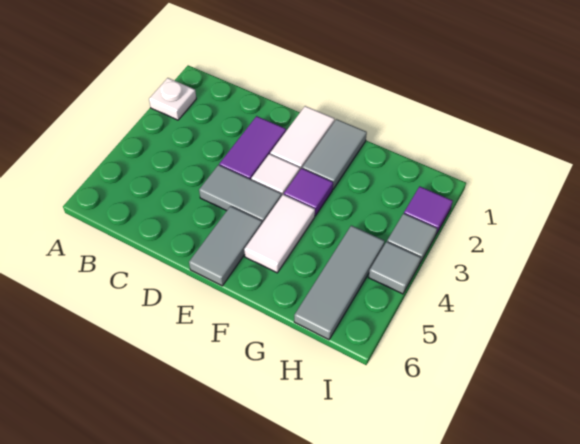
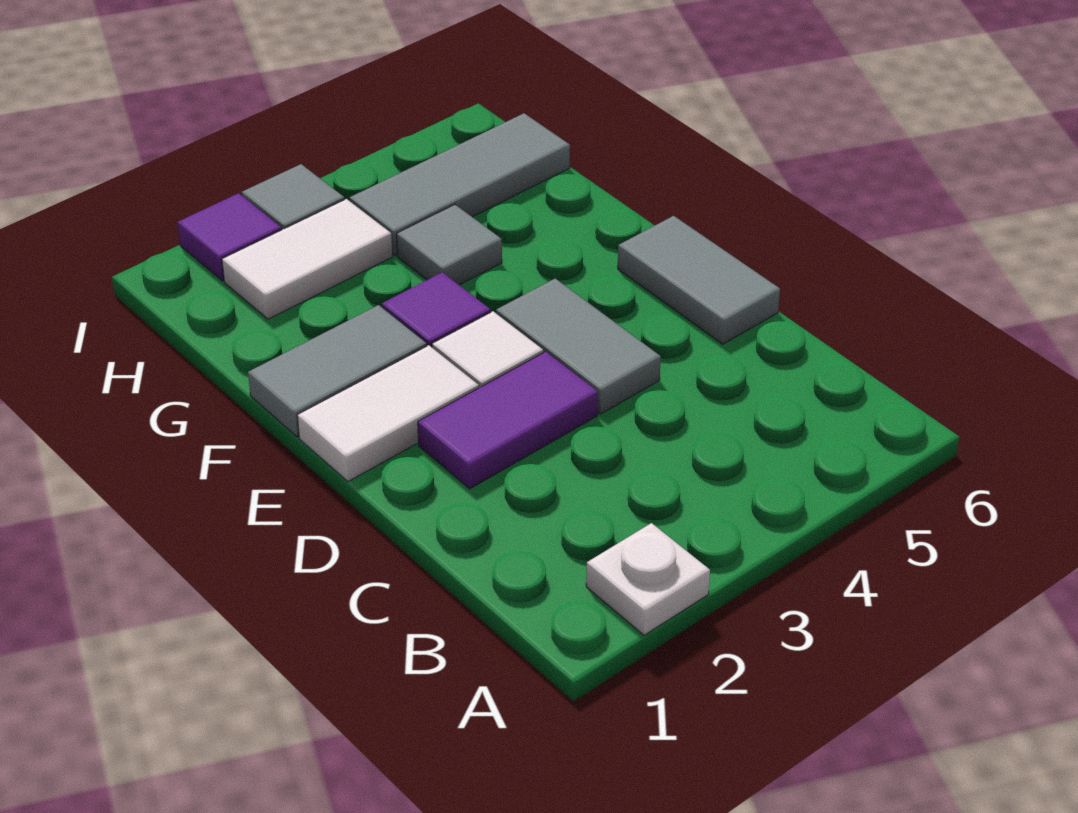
grey 1x2 tile [189,206,262,286] -> grey 1x2 tile turned to [618,216,780,344]
white 1x2 tile [244,194,315,273] -> white 1x2 tile moved to [222,199,392,319]
grey 1x1 tile [369,242,421,294] -> grey 1x1 tile moved to [397,205,502,285]

